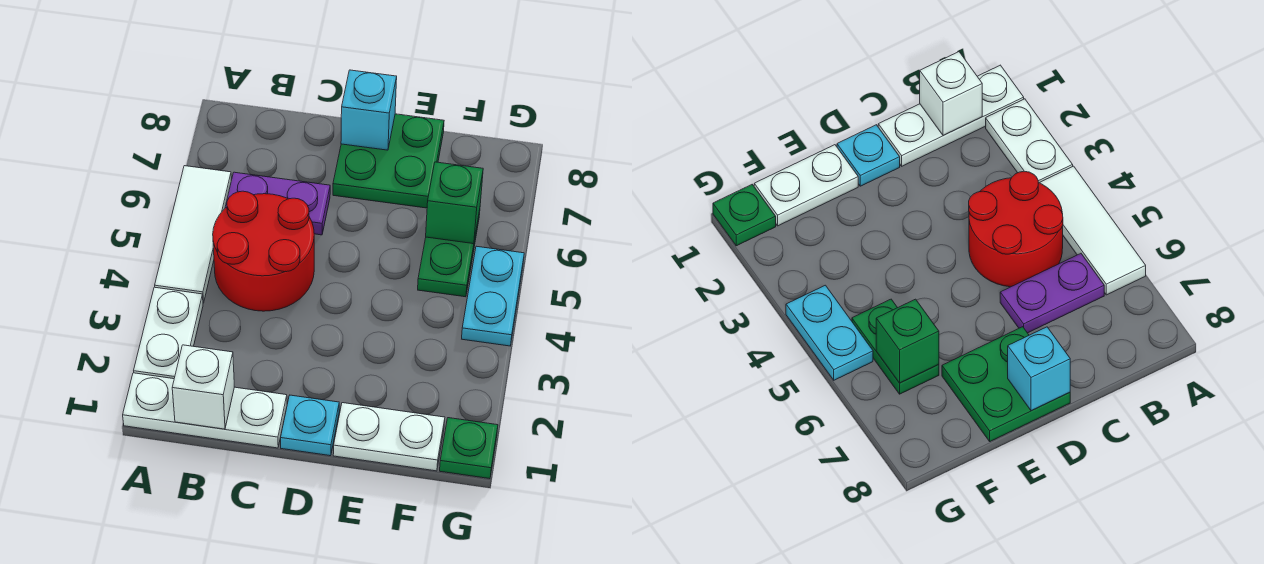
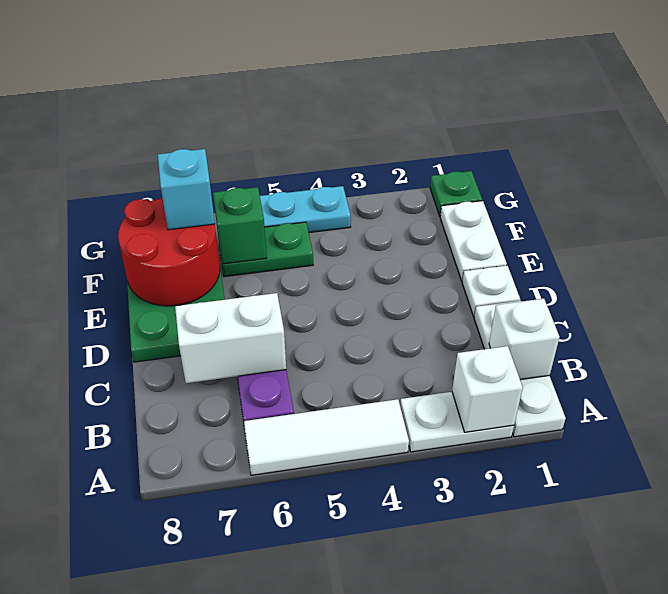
none -> white 1x1 brick [452,346,523,432]
red 2x2 round brick [213,191,314,311] -> red 2x2 round brick moved to [118,198,220,306]
none -> white 1x2 brick [175,293,286,383]
cyan 1x1 plate [281,395,339,456] -> white 1x1 plate [462,265,520,317]
cyan 1x1 brick [341,70,397,150] -> cyan 1x1 brick moved to [158,149,215,230]

